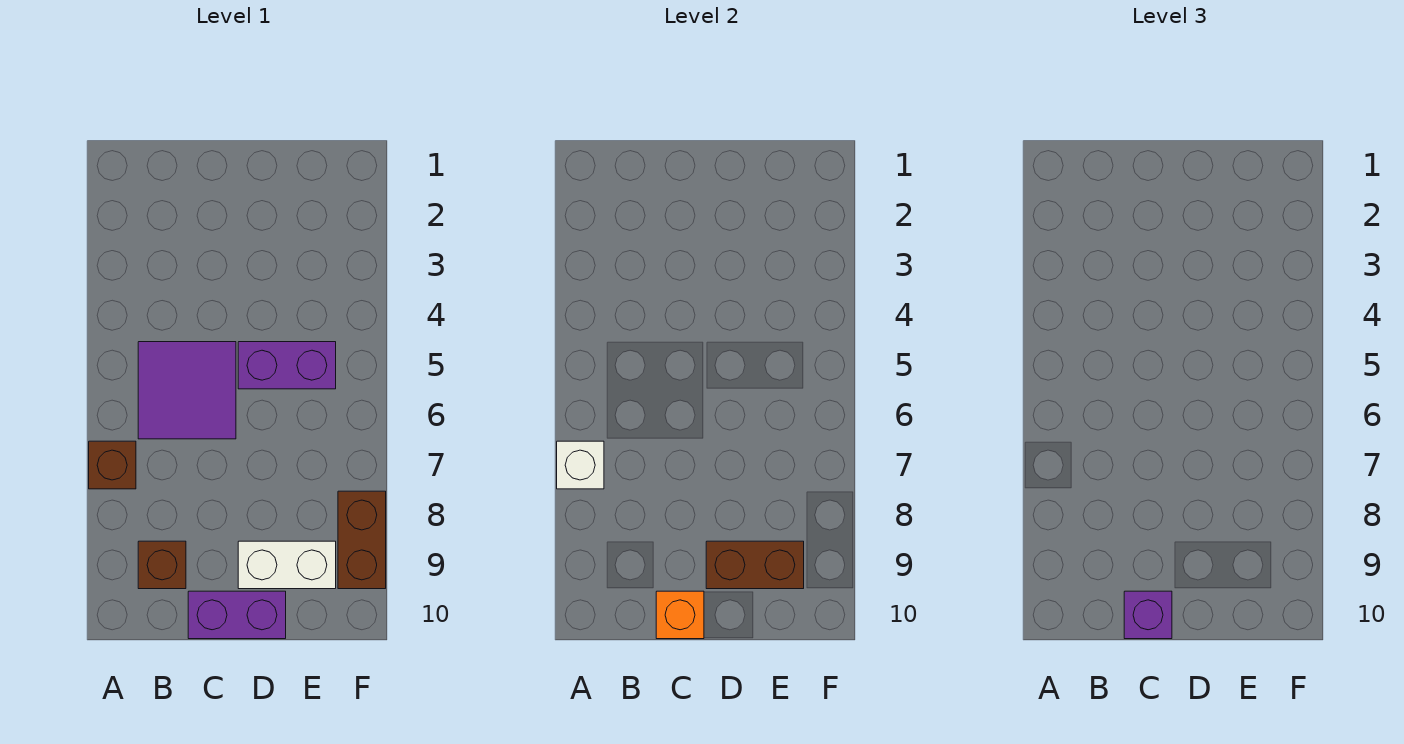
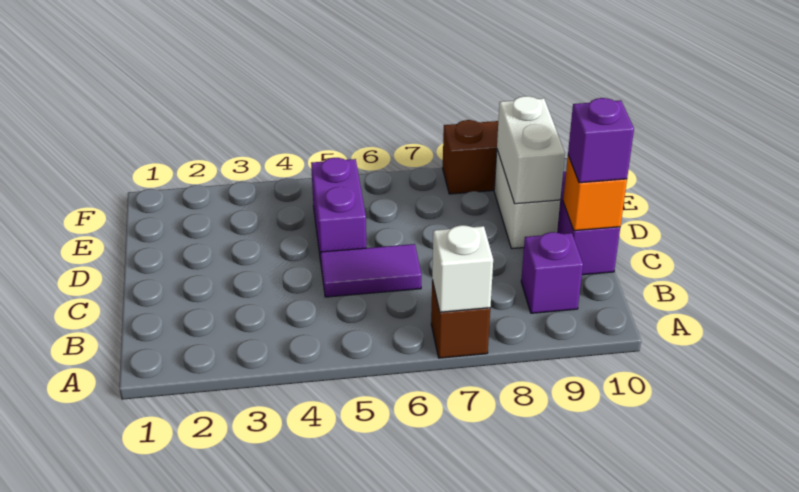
purple 2x2 tile [138,342,236,439] -> purple 1x2 tile [320,244,422,297]
brown 1x1 brick [138,541,186,589] -> purple 1x1 brick [521,232,583,313]
brown 1x2 brick [706,541,804,589] -> white 1x2 brick [497,96,565,204]

